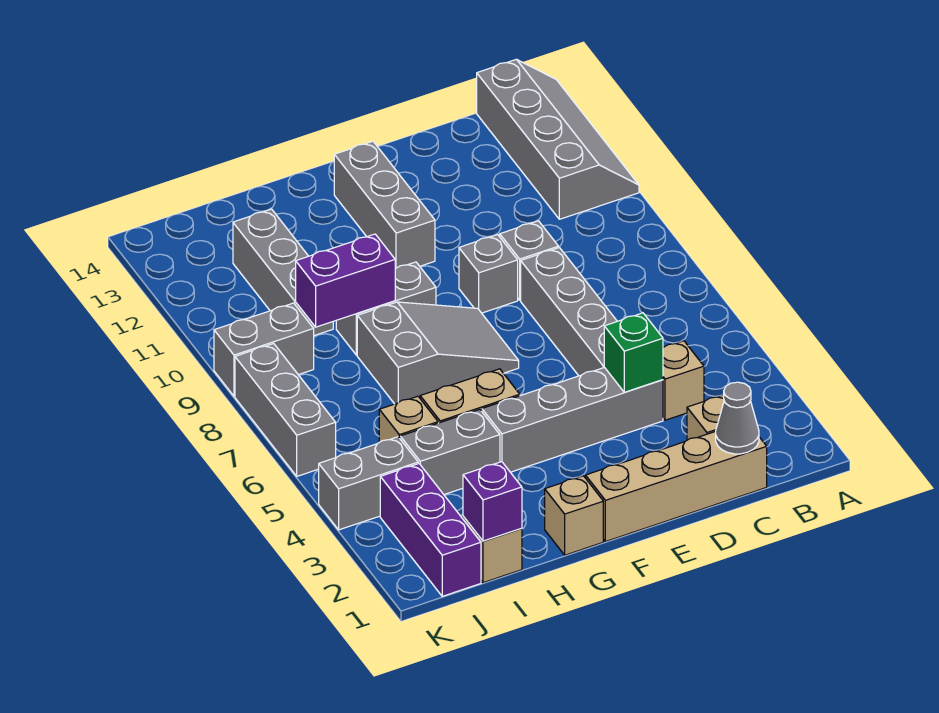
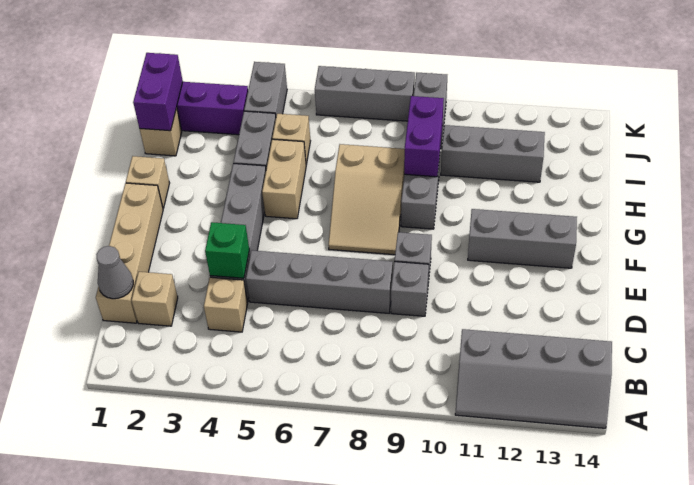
grey 2x3 slope [357,302,519,404] -> tan 2x3 slope [328,144,405,255]
purple 1x1 brick [463,462,522,541] -> purple 1x2 brick [133,53,183,131]

